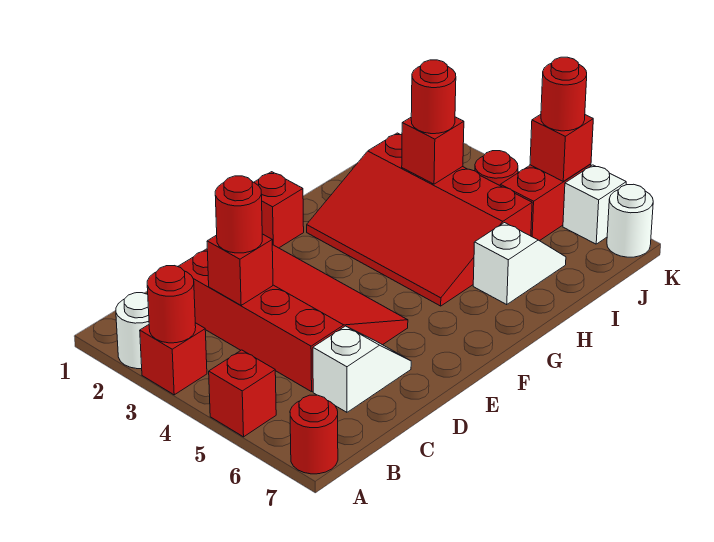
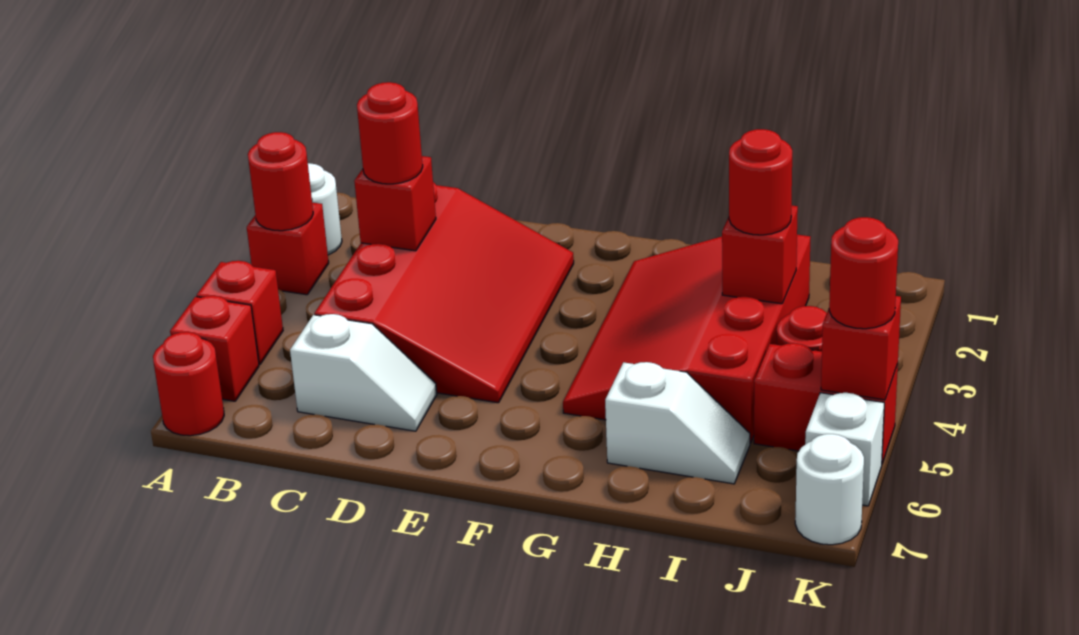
red 1x1 brick [254,172,304,248] -> red 1x1 brick moved to [170,296,259,401]

